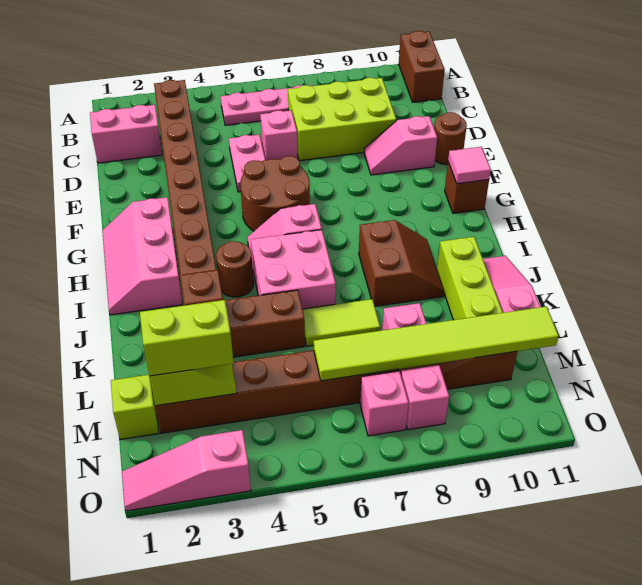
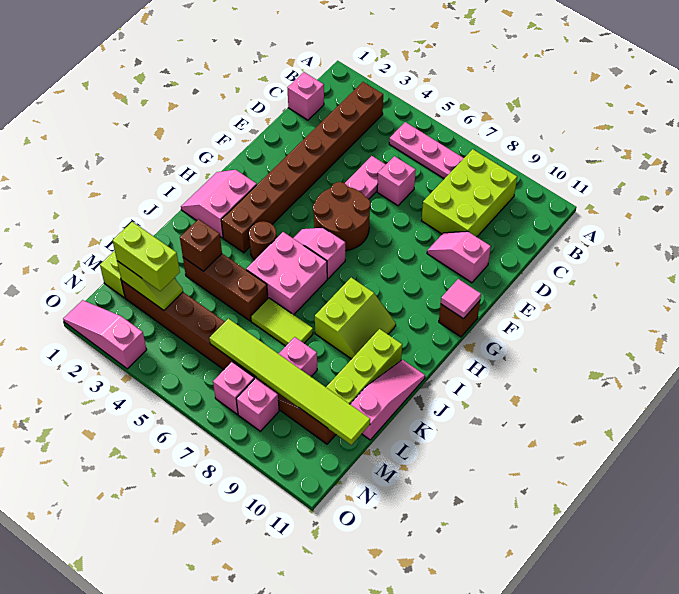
brown 1x2 brick [399,31,445,102] -> none
pink 1x2 brick [90,105,162,163] -> pink 1x1 brick [288,72,324,120]
lime 2x3 brick [288,78,396,161] -> lime 2x3 brick turned to [422,149,517,237]
brown 1x1 round brick [434,112,467,165] -> none
pink 2x3 slope [102,197,183,315] -> pink 2x2 slope [181,170,257,238]
brown 2x2 slope [359,220,444,306] -> lime 2x2 slope [315,278,396,359]

